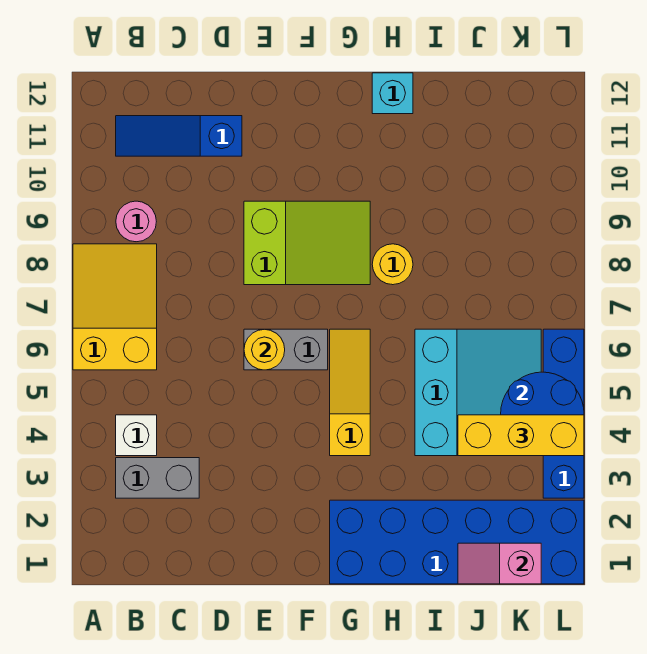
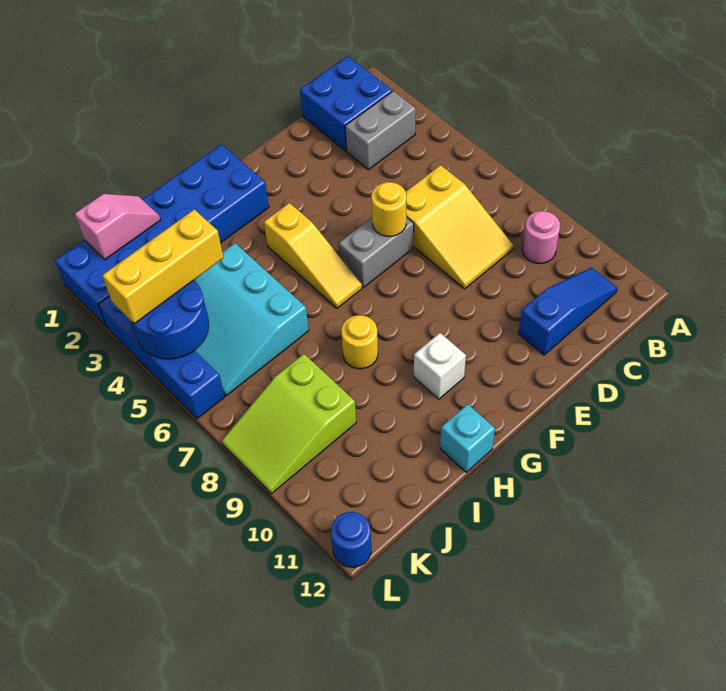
yellow 2x3 slope [73,244,157,370] -> yellow 2x3 slope moved to [406,165,513,289]
none -> blue 2x2 brick [300,56,392,151]
white 1x1 brick [116,415,157,456] -> white 1x1 brick moved to [414,333,466,399]
lime 2x3 slope [244,201,370,285] -> lime 2x3 slope moved to [221,354,356,494]
none -> blue 1x1 round brick [331,512,371,567]

